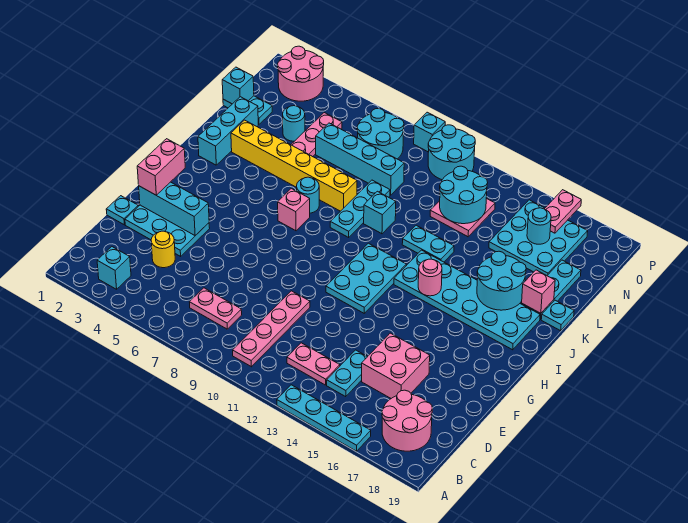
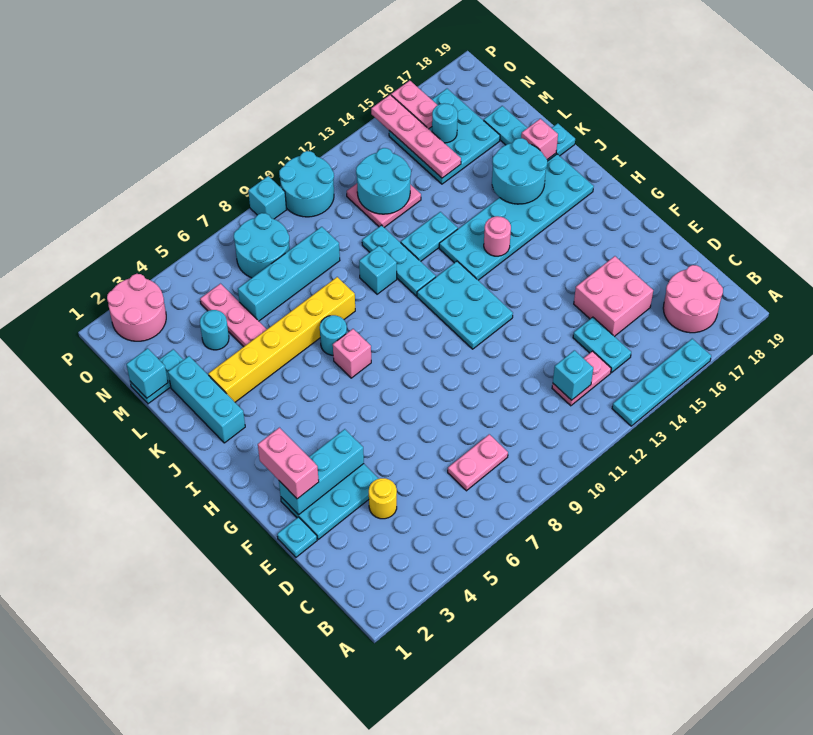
cyan 1x1 brick [97,247,131,289] -> cyan 1x1 brick moved to [553,350,593,400]
pink 1x4 plate [233,291,310,367] -> pink 1x4 plate moved to [371,95,461,178]
cyan 1x3 plate [330,180,390,237] -> cyan 1x3 plate moved to [362,225,436,296]

